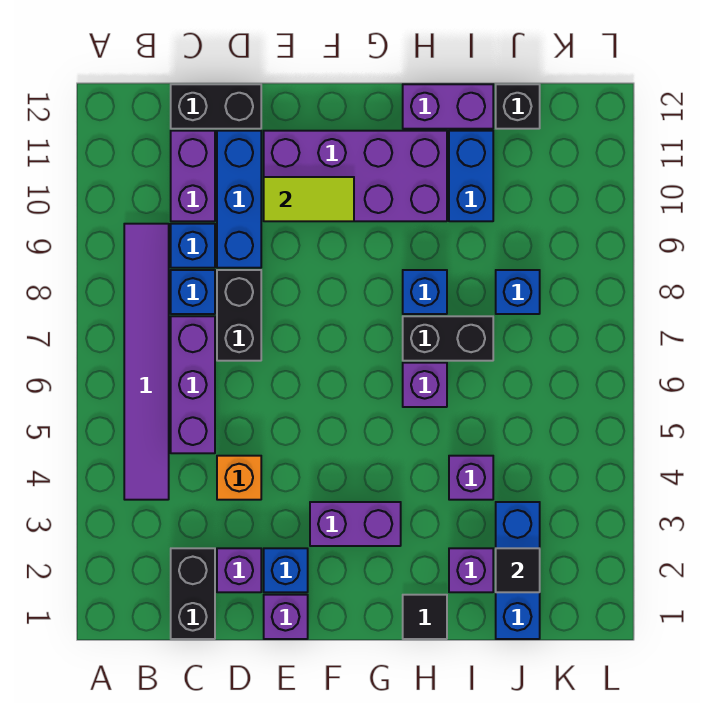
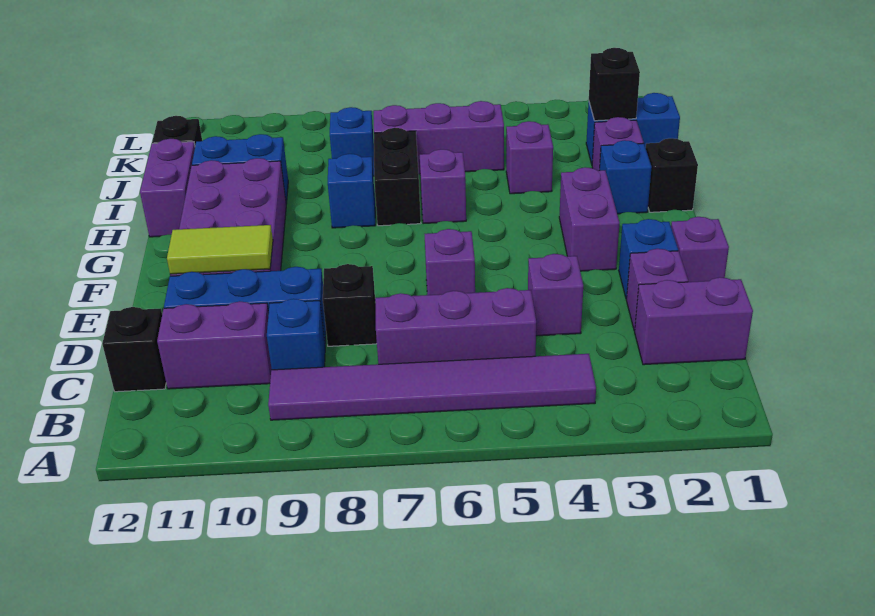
black 1x2 brick [171,548,215,639] -> purple 1x2 brick [635,277,753,365]
blue 1x1 brick [171,270,215,314] -> blue 1x1 brick moved to [599,140,652,214]
black 1x2 brick [171,84,261,129] -> black 1x1 brick [102,307,166,392]
orange 1x1 brick [217,456,261,500] -> purple 1x1 brick [528,254,583,336]
black 1x2 brick [217,270,261,361] -> black 1x1 brick [323,264,377,346]
none -> purple 1x1 brick [425,229,475,295]
lime 1x2 tile [264,177,354,221] -> lime 1x2 tile turned to [167,225,273,274]
black 1x1 tile [403,595,447,639] -> black 1x1 brick [646,138,698,212]
blue 1x3 brick [496,502,540,639] -> blue 1x2 brick [586,93,680,164]
black 1x1 tile [496,548,540,592] -> black 1x1 brick [589,48,640,121]
none -> purple 1x3 brick [374,101,504,174]

